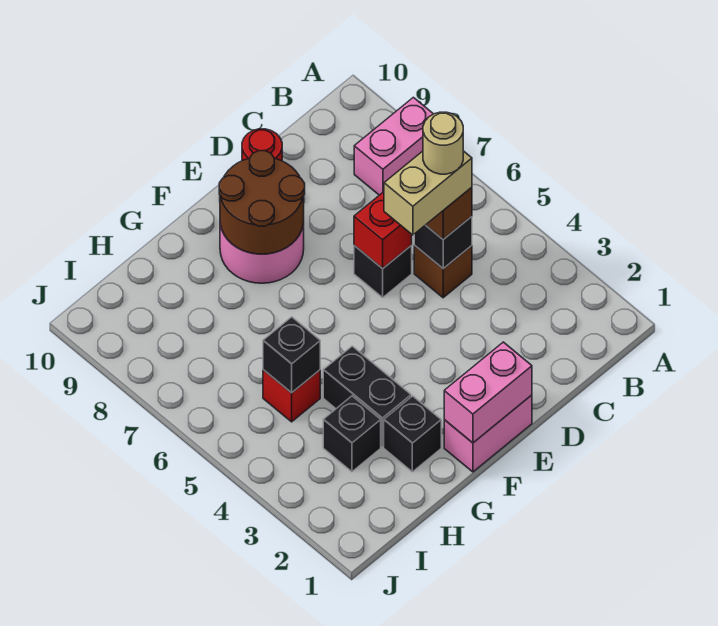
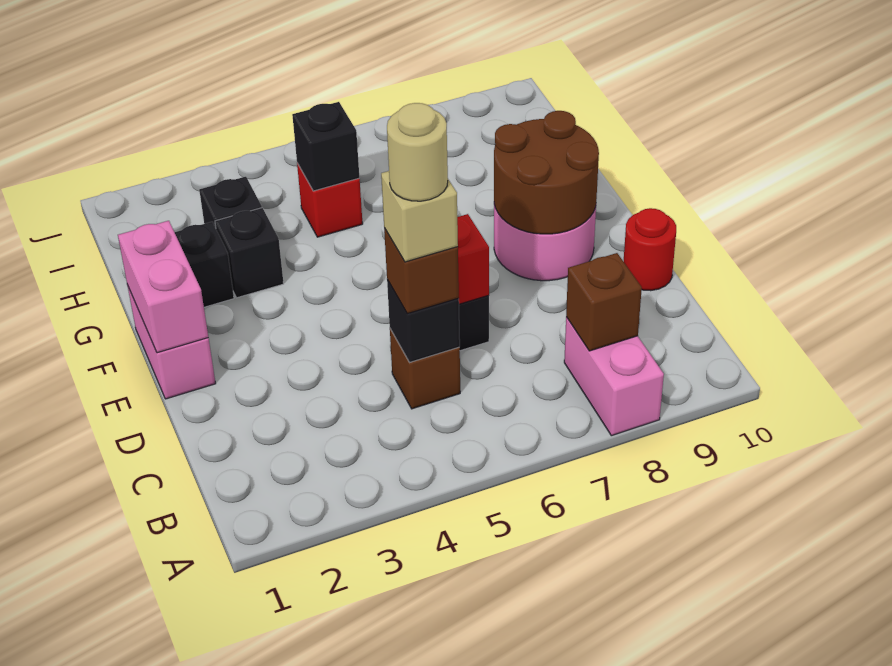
none -> brown 1x1 brick [566,253,642,351]
tan 1x2 brick [384,151,472,235] -> tan 1x1 brick [381,171,458,262]
black 1x2 brick [323,346,411,447] -> black 1x1 brick [215,208,284,298]

